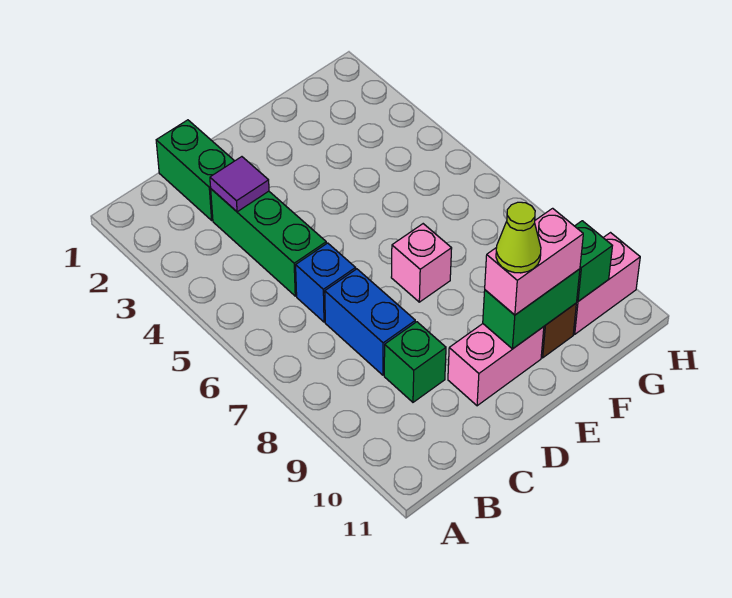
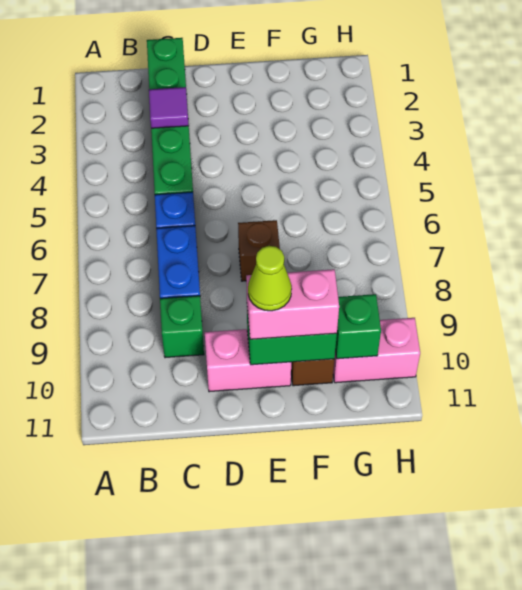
pink 1x1 brick [391,224,452,302] -> brown 1x1 brick [238,220,280,281]

